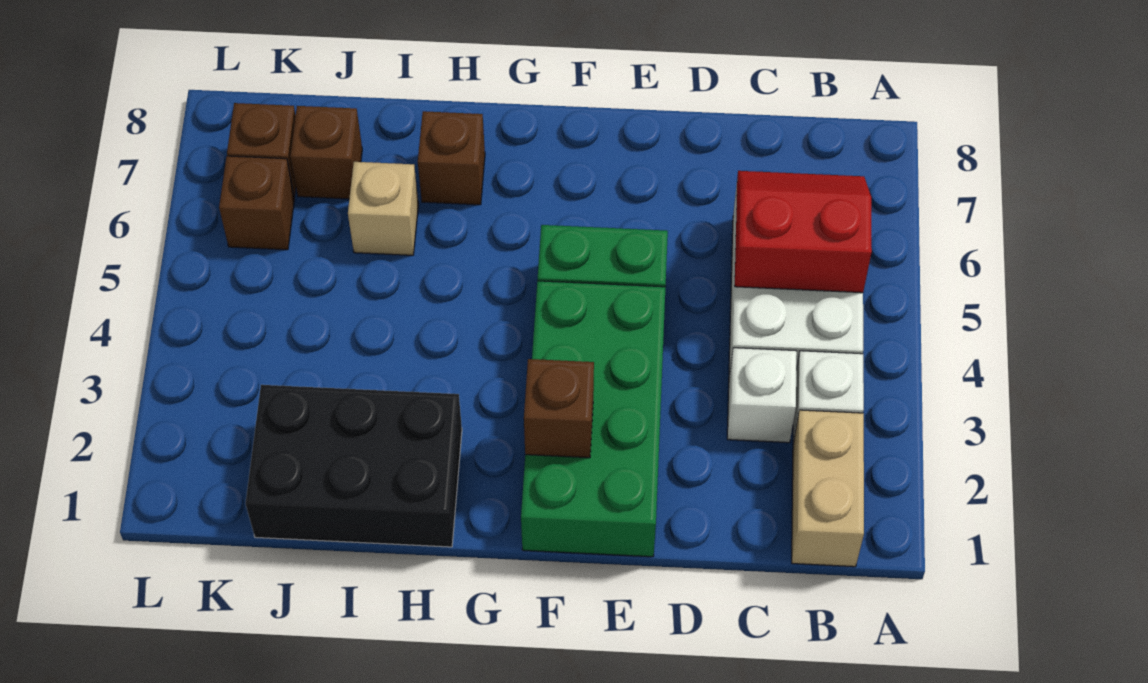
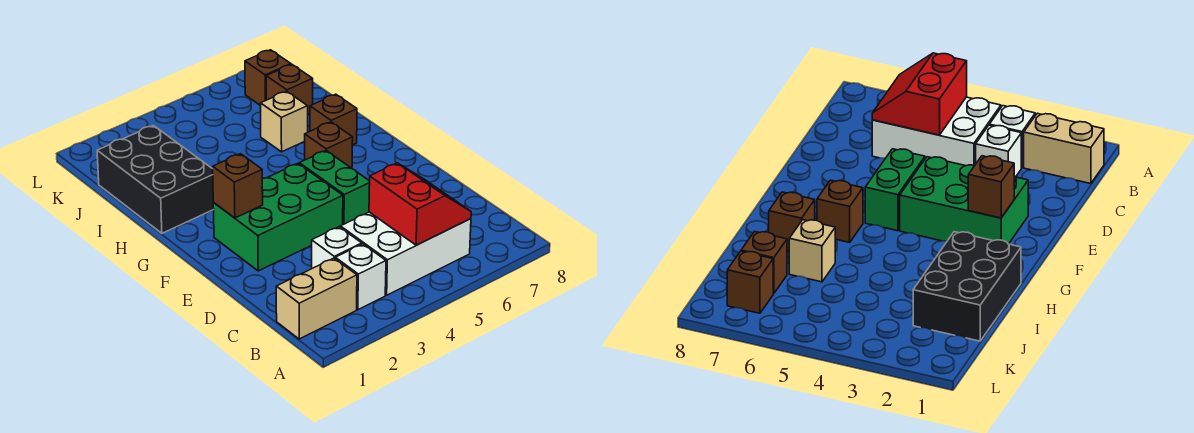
green 2x4 brick [521,281,665,557] -> green 2x3 brick [213,164,343,271]
brown 1x1 brick [219,156,294,250] -> brown 1x1 brick moved to [305,122,353,168]

